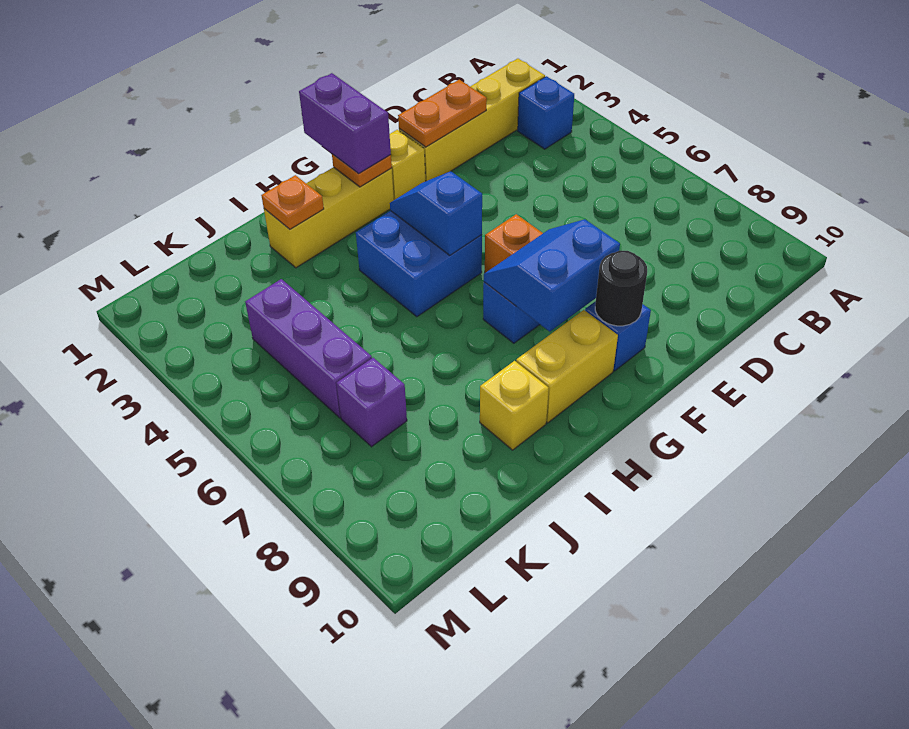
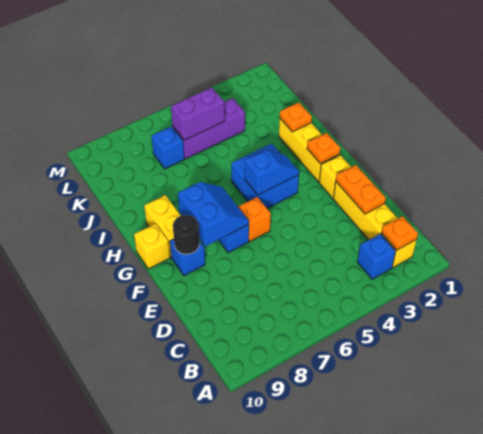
none -> orange 1x1 plate [382,216,418,250]
purple 1x2 brick [299,73,391,174] -> purple 1x2 brick moved to [171,87,225,140]
yellow 1x1 brick [480,361,549,450] -> yellow 1x1 brick moved to [134,224,170,269]
purple 1x1 brick [337,358,407,447] -> blue 1x1 brick [151,126,184,169]

